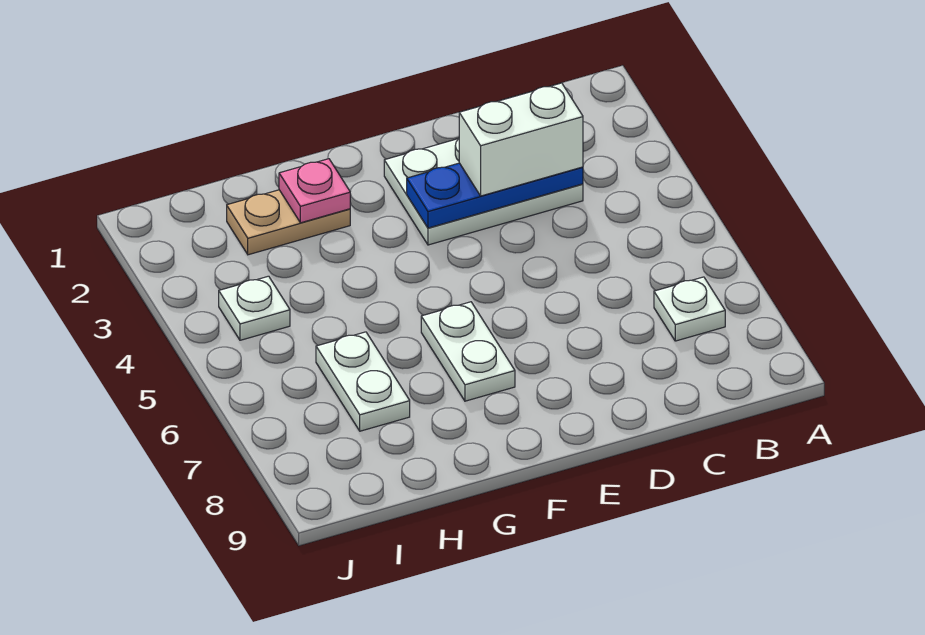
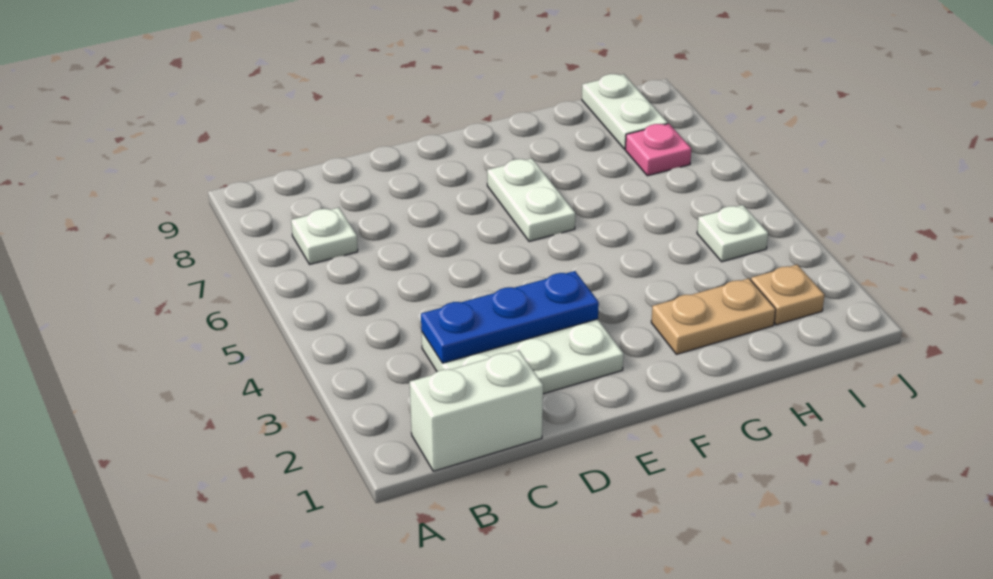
white 1x2 brick [459,83,583,196] -> white 1x2 brick moved to [410,350,543,471]
pink 1x1 plate [279,159,350,223] -> pink 1x1 plate moved to [625,124,691,176]
white 1x2 plate [316,332,410,431] -> white 1x2 plate moved to [582,74,668,149]
none -> tan 1x1 plate [751,265,824,325]

